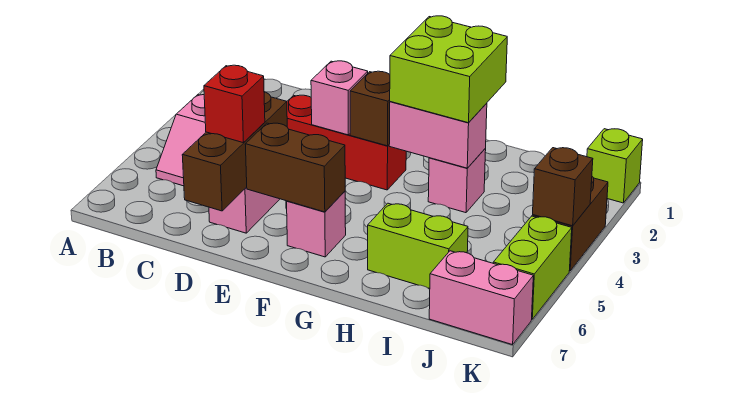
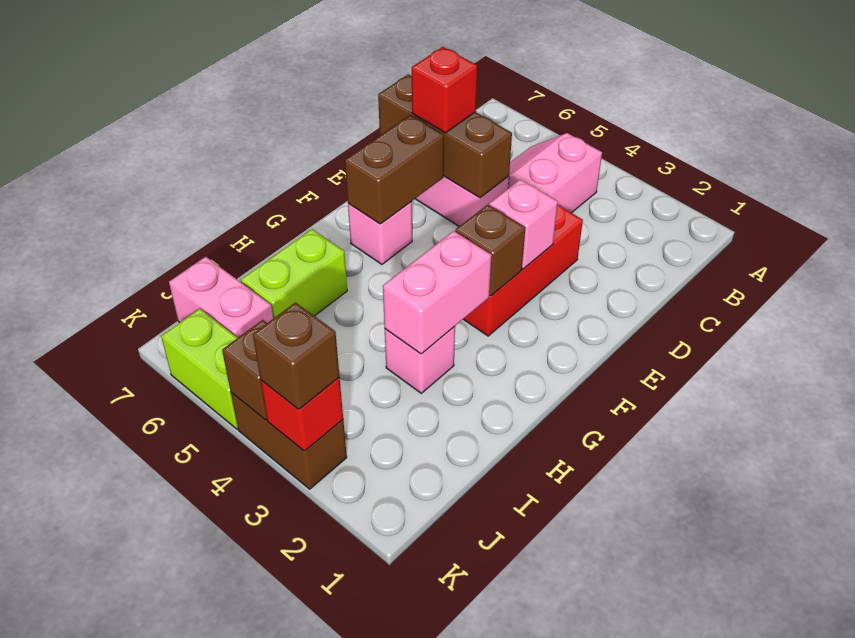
lime 2x2 brick [390,16,507,123] -> none
pink 1x2 brick [429,251,533,345] -> pink 1x2 brick turned to [169,257,273,338]
lime 1x1 brick [587,129,643,203] -> none
none -> red 1x1 brick [261,378,343,451]
none -> brown 1x1 brick [253,302,339,409]

